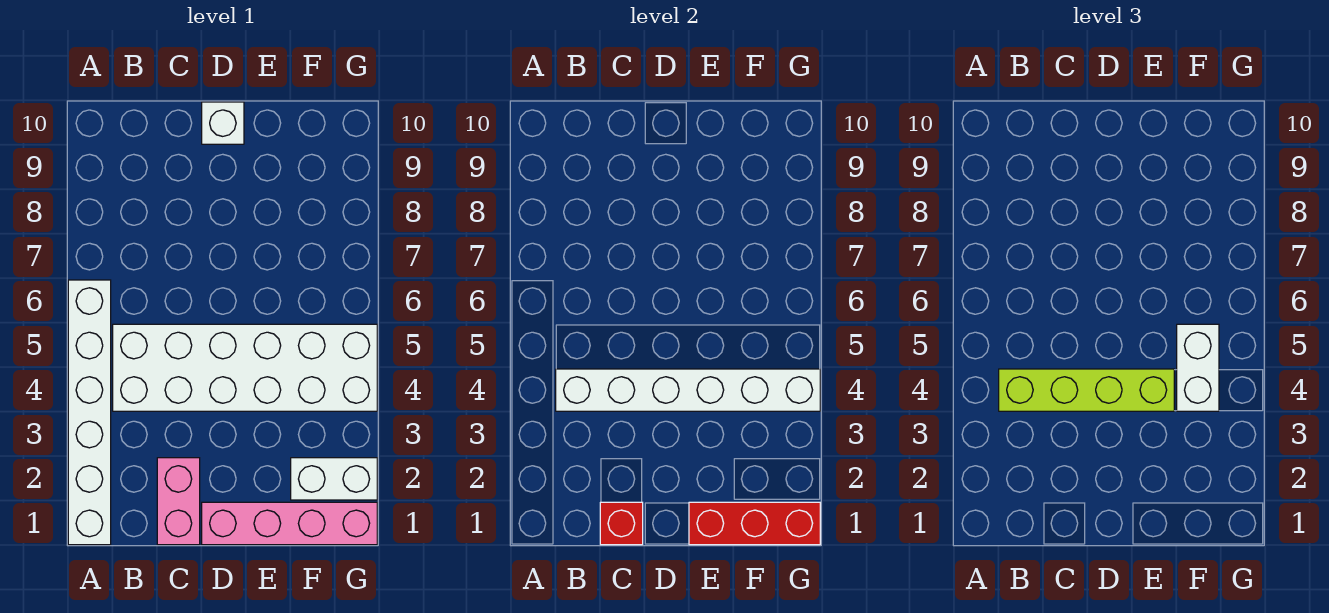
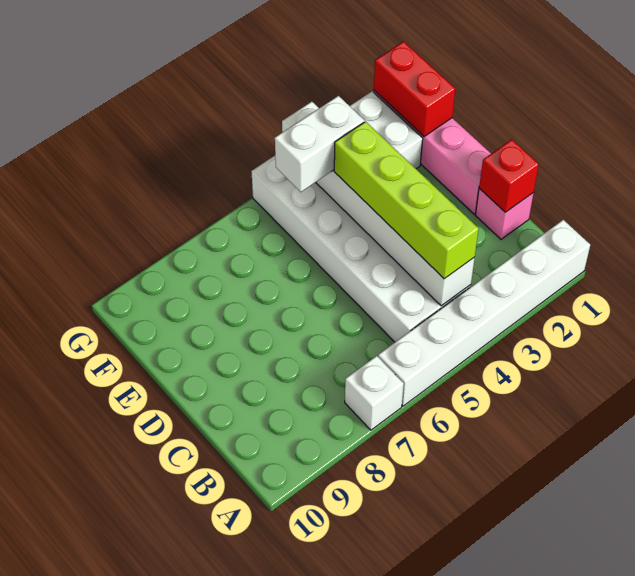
pink 1x2 brick [157,458,200,545] -> pink 1x1 brick [475,189,533,239]
white 1x1 brick [202,102,244,144] -> white 1x1 brick moved to [345,356,404,430]
red 1x3 brick [689,502,820,545] -> red 1x2 brick [374,42,455,136]

